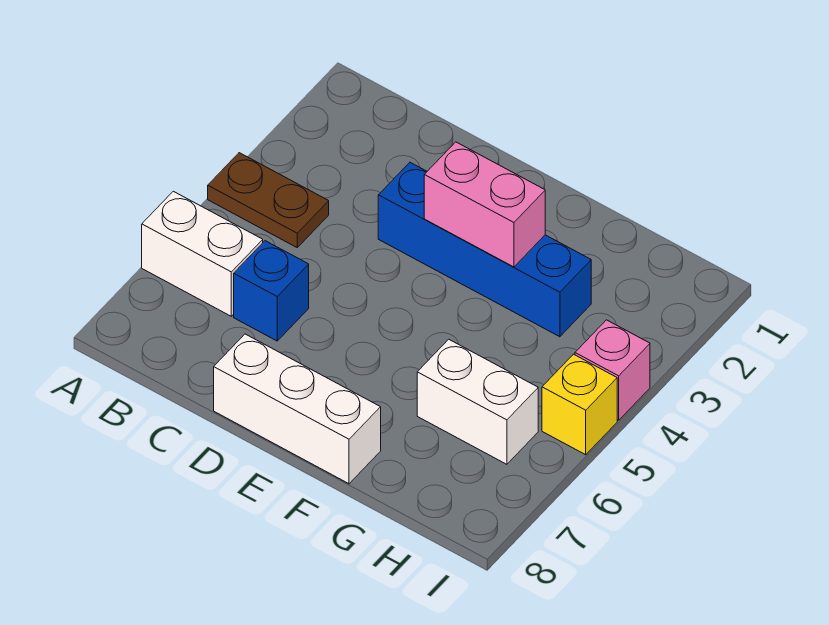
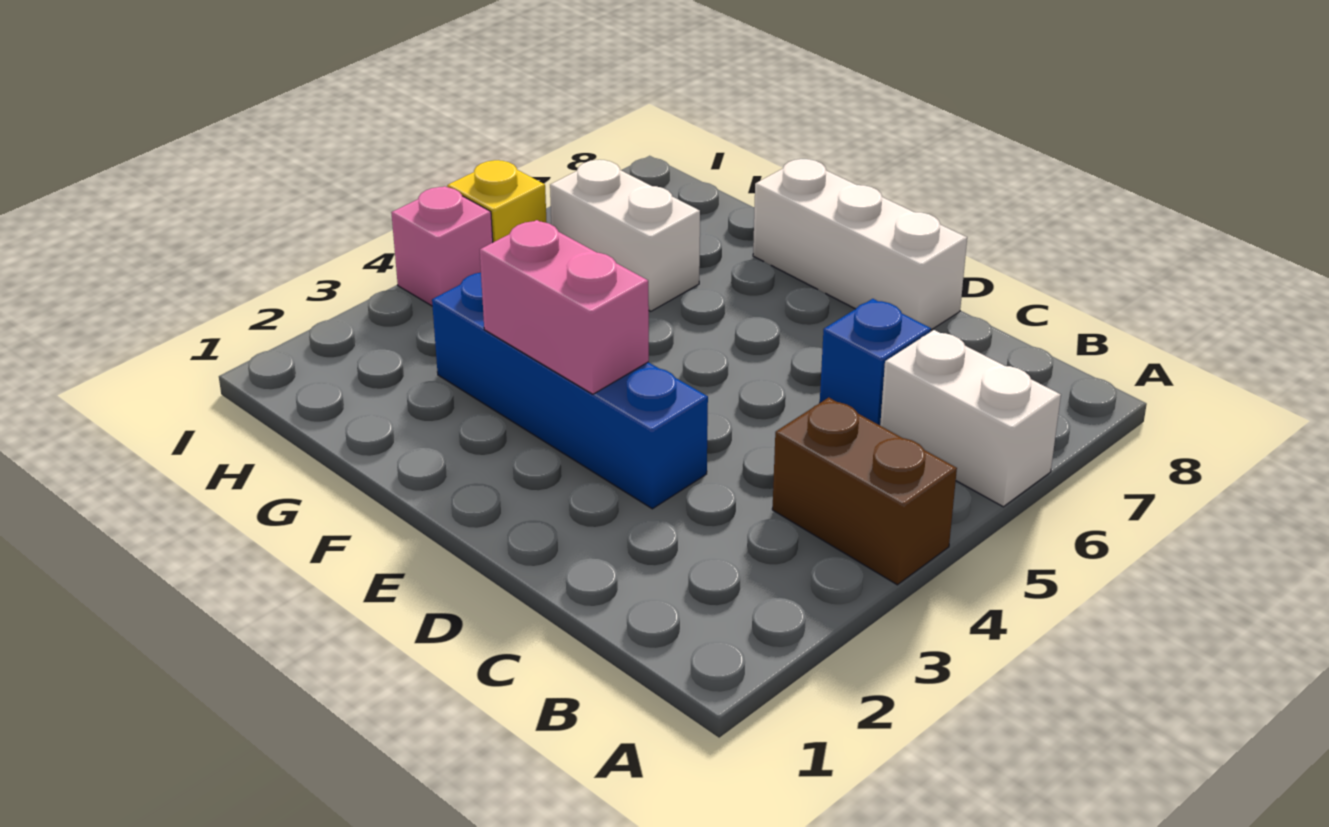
brown 1x2 plate [208,153,329,247] -> brown 1x2 brick [772,398,957,585]

